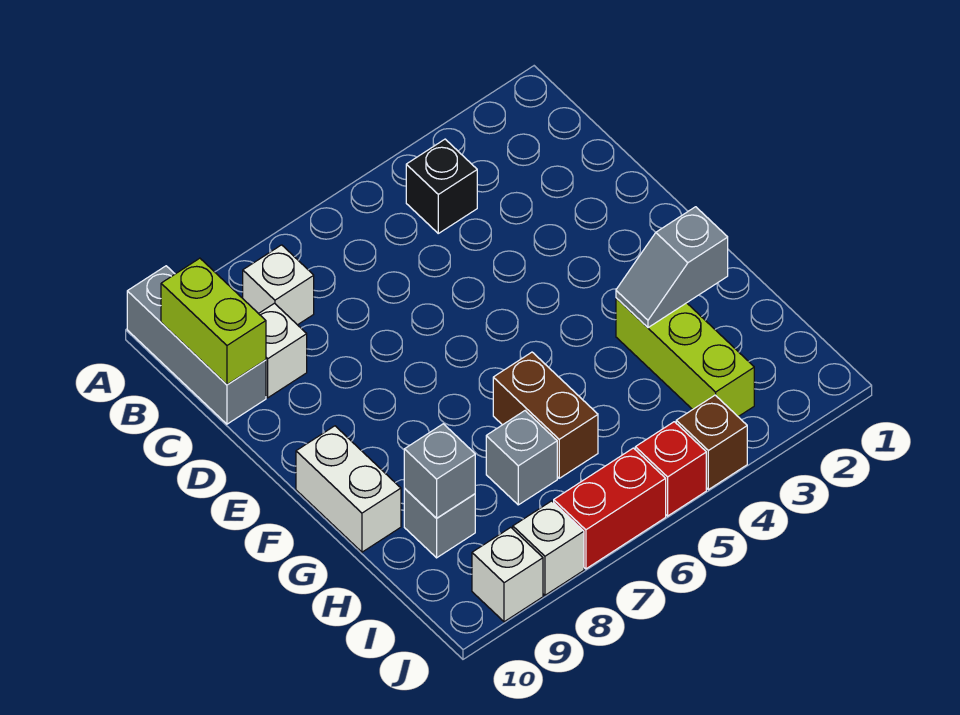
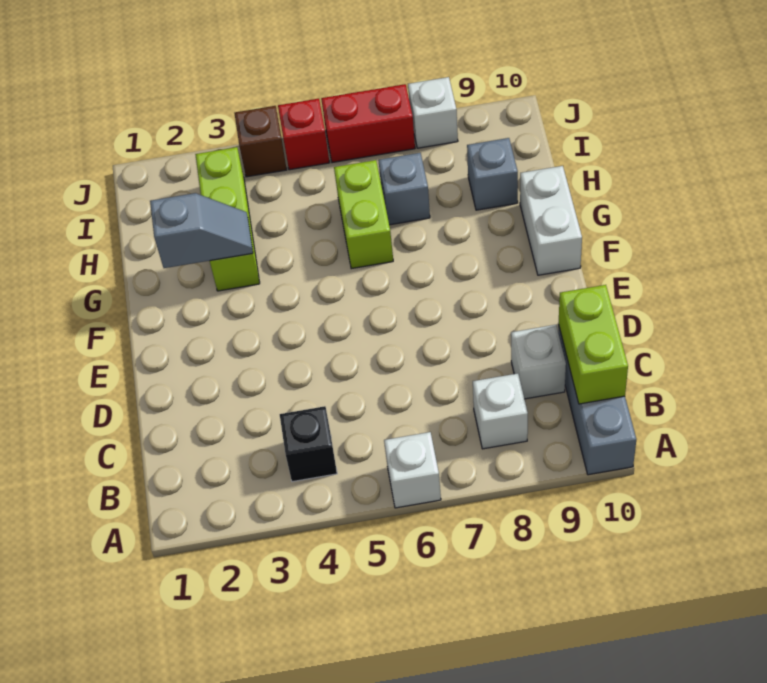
brown 1x2 brick [493,352,598,478] -> lime 1x2 brick [334,160,393,269]
grey 1x1 brick [404,424,475,518] -> none
white 1x1 brick [472,527,543,622] -> white 1x1 brick moved to [384,432,441,508]

